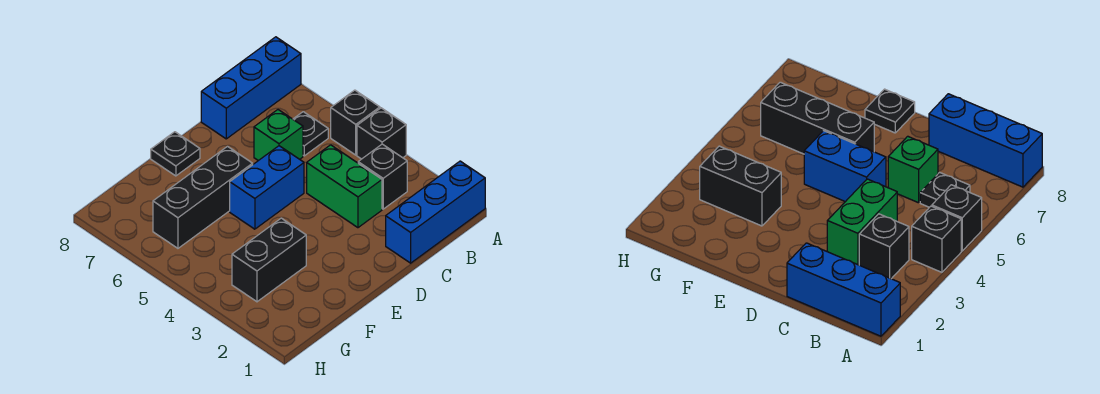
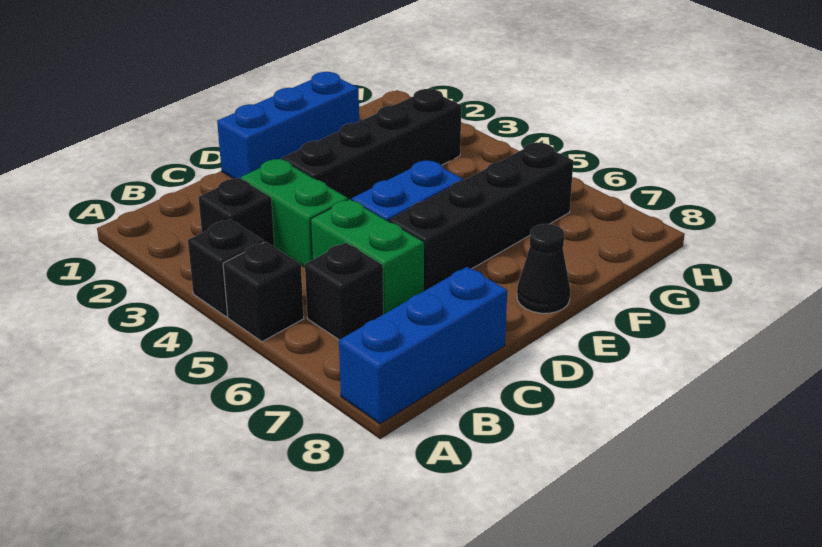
blue 1x3 brick [386,161,485,263] -> blue 1x3 brick moved to [217,72,359,179]
black 1x1 plate [293,112,328,156] -> black 1x1 brick [305,243,383,340]
green 1x1 brick [254,110,303,161] -> green 1x2 brick [311,199,424,314]
black 1x3 brick [153,147,253,248] -> black 1x4 brick [389,142,573,291]
black 1x1 plate [151,132,200,176] -> black 1x1 cone [517,224,570,313]
black 1x2 brick [232,218,306,302] -> black 1x4 brick [282,89,461,200]

